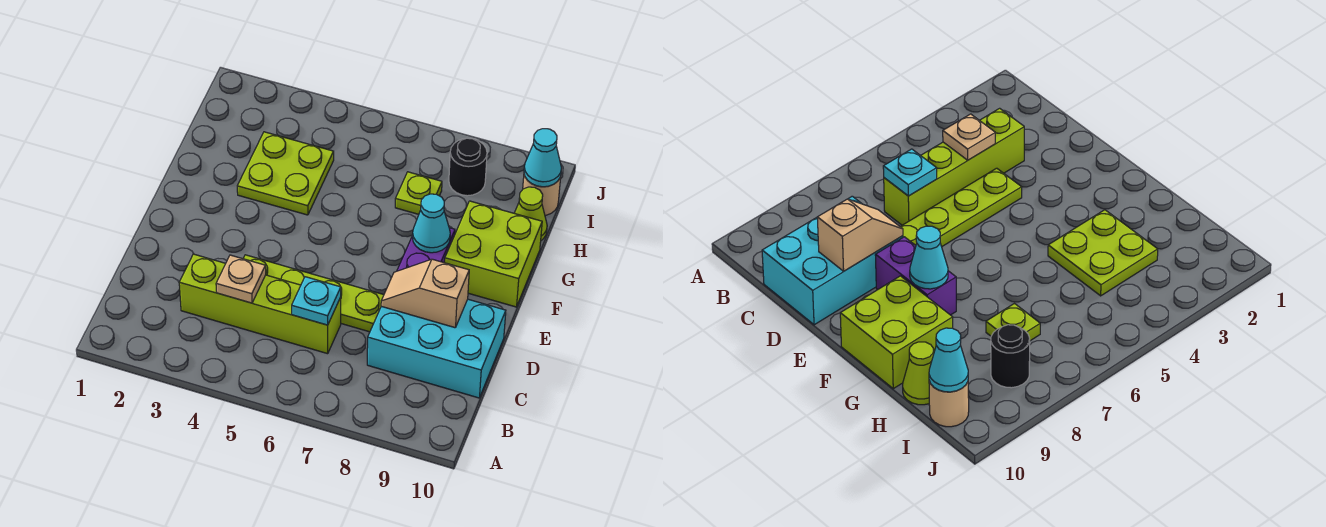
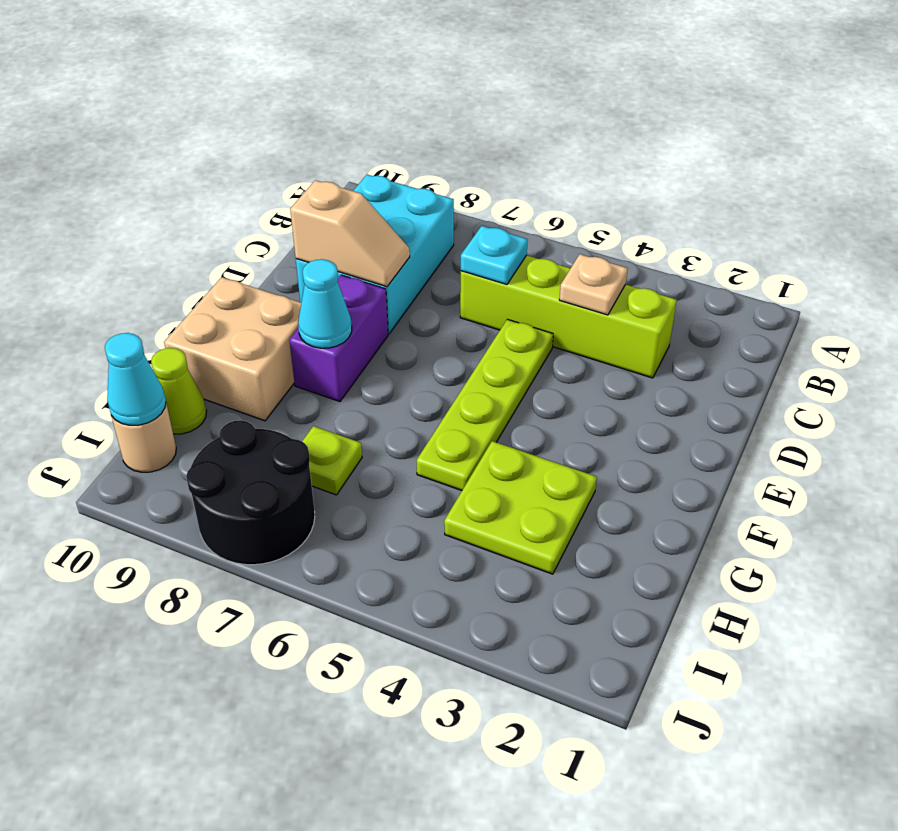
cyan 2x3 brick [367,299,506,398] -> cyan 2x3 brick turned to [296,175,454,334]
lime 1x4 plate [243,255,384,332] -> lime 1x4 plate turned to [417,319,553,490]
lime 2x2 brick [445,201,542,307] -> tan 2x2 brick [164,277,301,421]
black 1x1 round brick [449,138,487,196] -> black 2x2 round brick [186,420,315,565]

